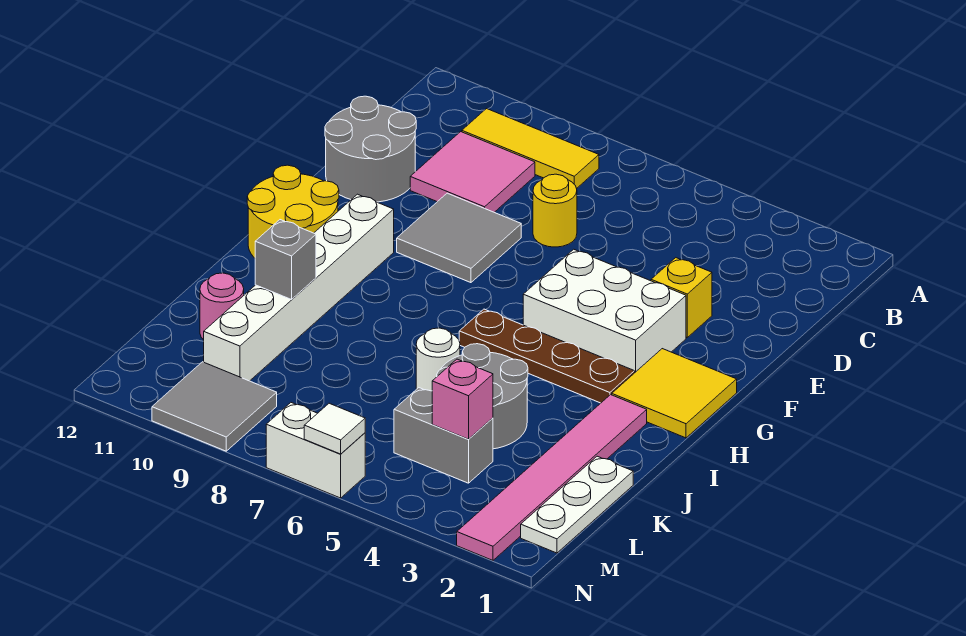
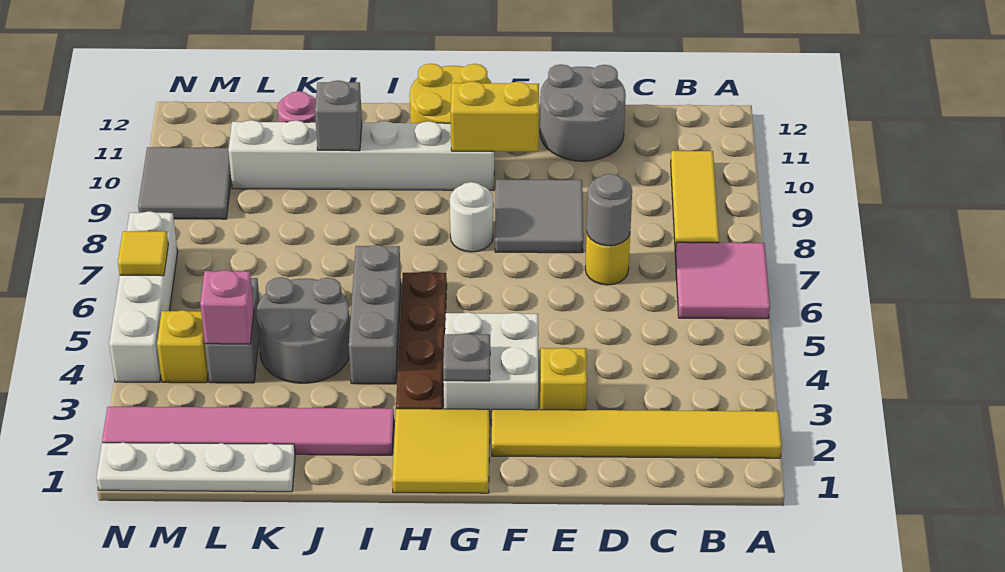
none -> yellow 1x6 tile [492,409,782,458]
pink 2x2 tile [410,132,535,212] -> pink 2x2 tile moved to [675,242,770,319]
none -> grey 1x1 round brick [587,174,632,246]
white 2x3 brick [523,249,686,372] -> white 2x2 brick [443,312,538,420]
none -> yellow 1x2 brick [451,81,539,152]
none -> grey 1x1 plate [443,334,490,381]
none -> grey 1x3 brick [349,245,401,384]
white 1x1 round brick [416,328,460,391] -> white 1x1 round brick moved to [450,182,493,252]
white 1x3 plate [521,456,633,553] -> white 1x4 plate [96,442,295,492]
none -> yellow 1x1 brick [157,310,208,383]
white 1x2 brick [266,403,365,498] -> white 1x4 brick [109,211,178,382]
white 1x1 tile [304,403,365,454] -> yellow 1x1 tile [118,231,168,276]

